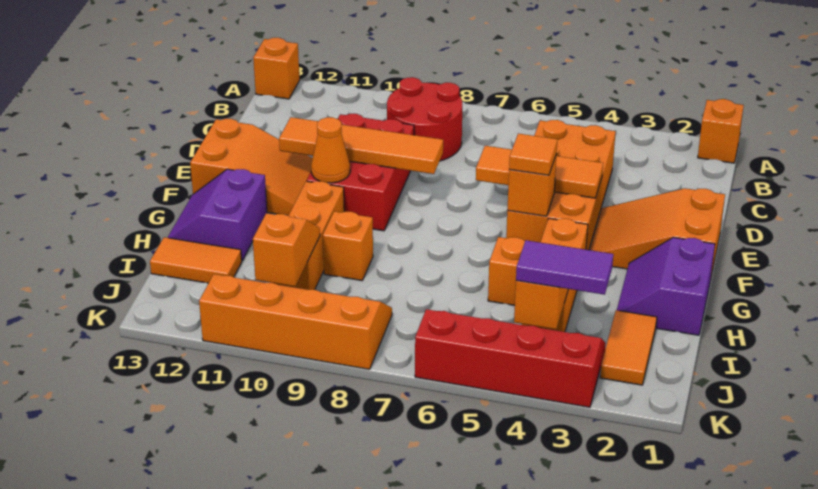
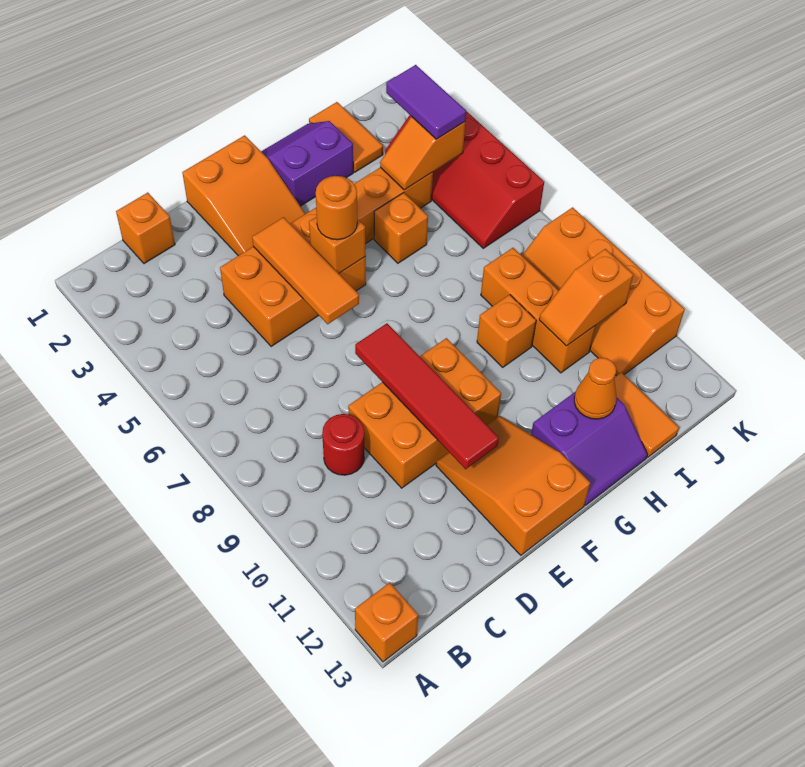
orange 1x1 brick [698,99,744,163] -> orange 1x1 brick moved to [116,193,175,264]
red 2x2 round brick [387,77,462,161] -> red 1x1 round brick [322,414,364,475]
orange 2x4 brick [506,120,616,250] -> orange 2x3 brick [220,208,366,347]
red 2x3 brick [307,114,414,231] -> orange 2x3 brick [348,338,501,488]
orange 1x4 tile [279,117,443,174] -> red 1x4 tile [355,323,499,469]
orange 1x1 tile [509,134,557,175] -> orange 1x1 round brick [316,176,357,240]
orange 1x1 cone [311,117,350,183] -> orange 1x1 cone moved to [574,358,616,419]
purple 2x2 slope [617,237,715,335] -> purple 2x2 slope turned to [261,121,353,206]
orange 1x3 brick [275,181,344,290] -> orange 1x3 brick turned to [481,248,596,373]
orange 1x2 tile [600,310,657,385] -> orange 1x2 tile turned to [309,102,383,172]

